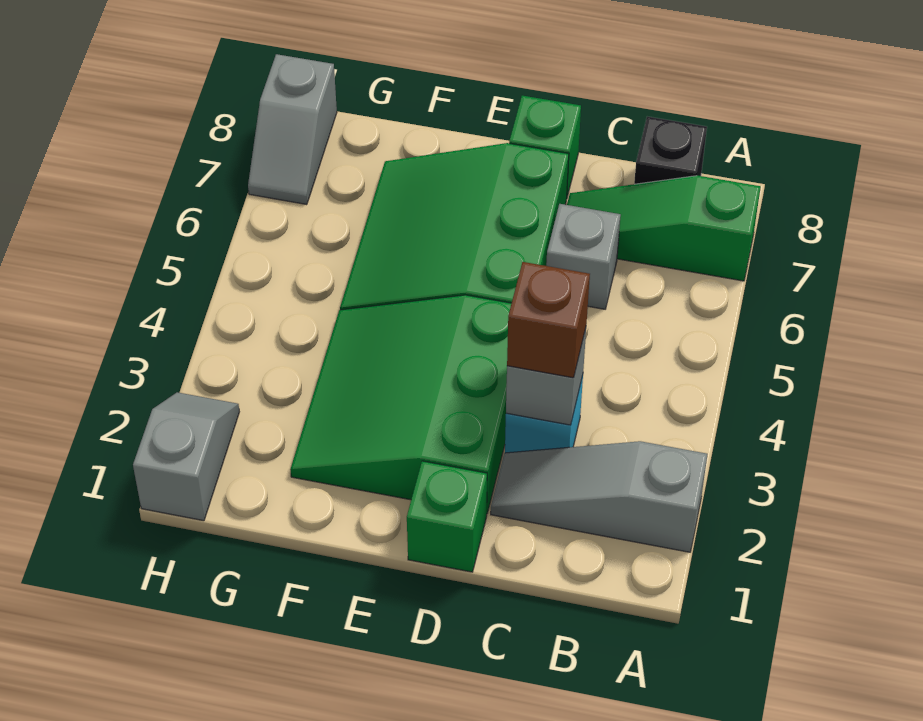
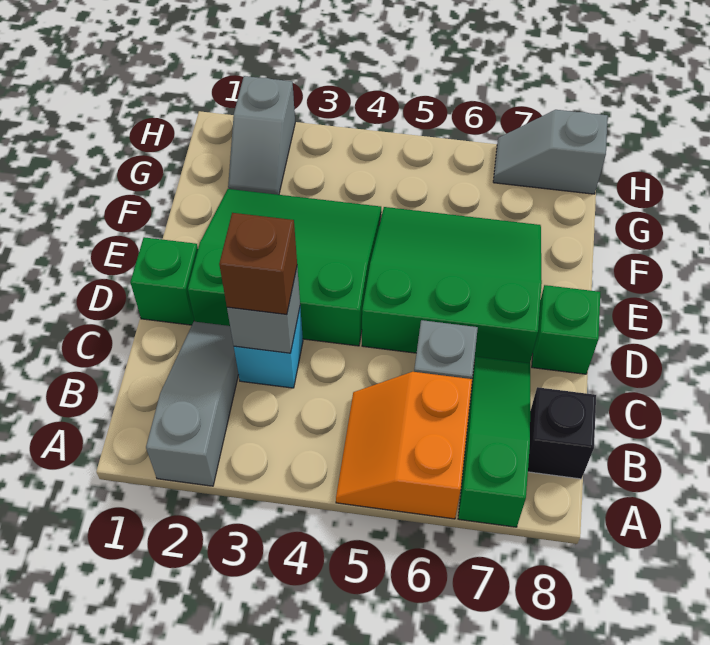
none -> orange 2x2 slope [336,372,472,519]
grey 1x2 slope [133,392,239,521] -> grey 1x2 slope turned to [228,76,295,195]

